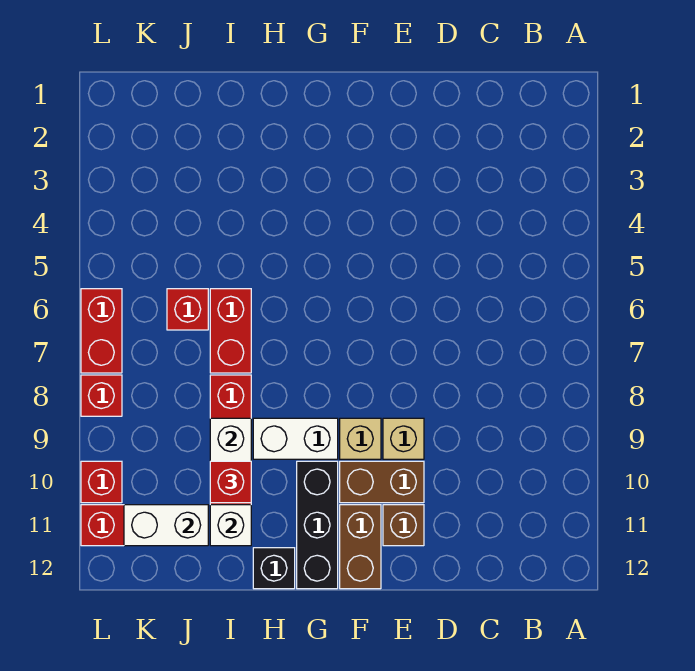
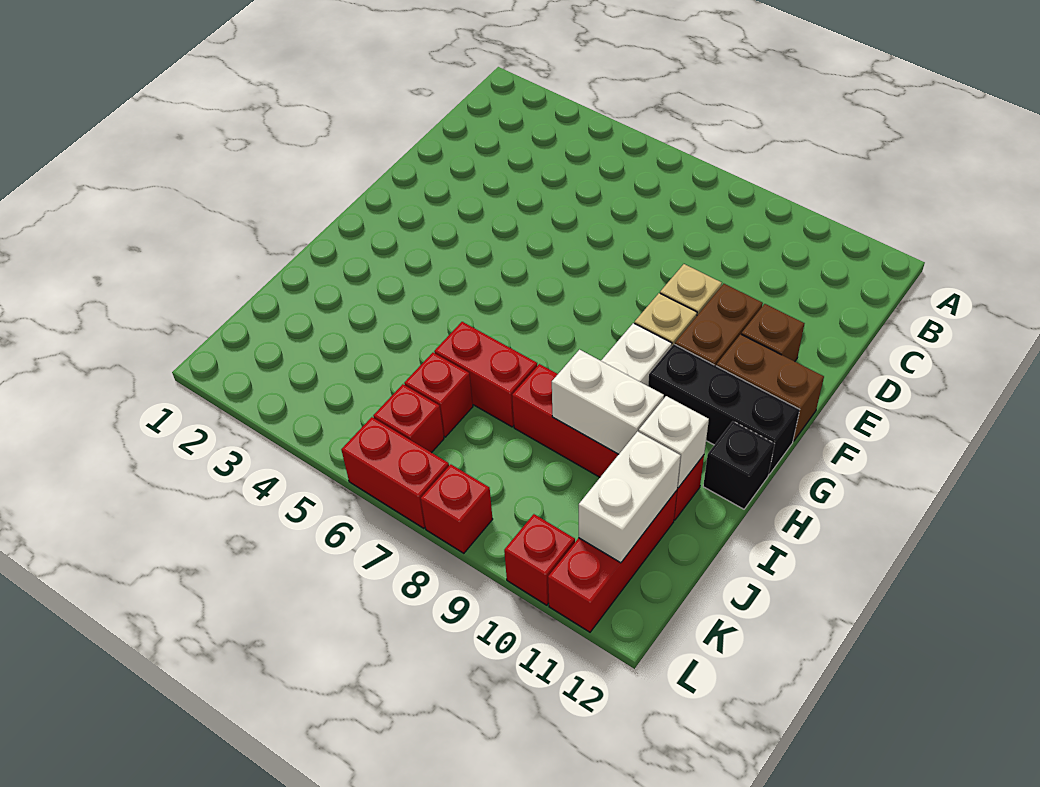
red 1x1 brick [210,461,251,503] -> red 1x1 brick moved to [373,384,444,453]

